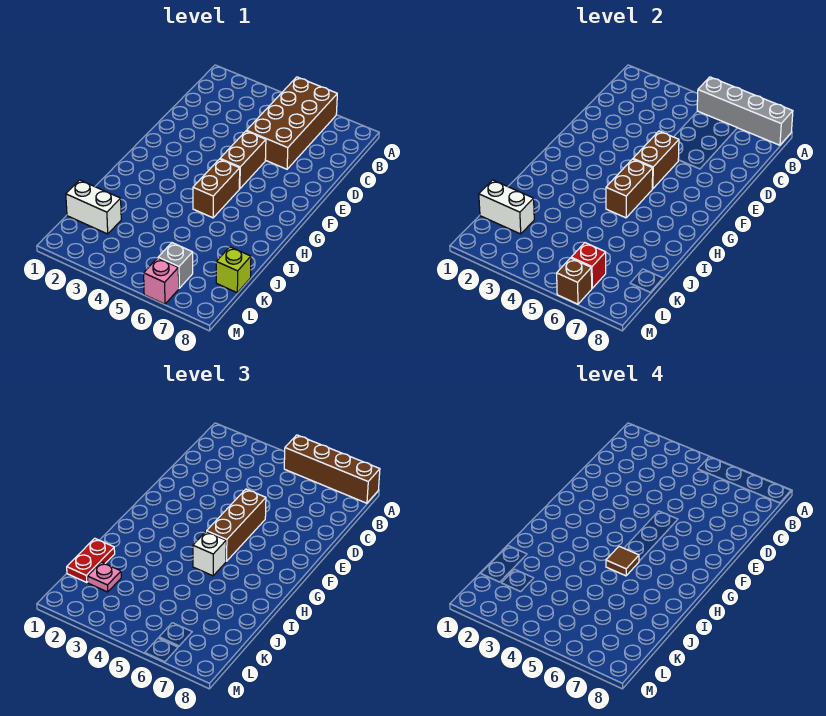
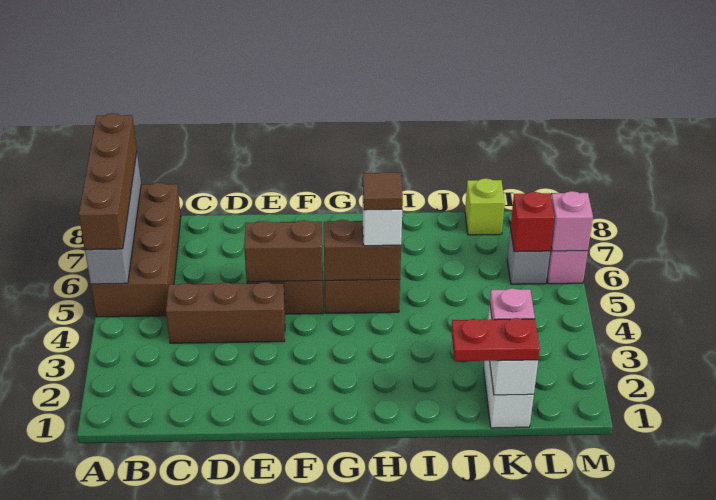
brown 2x4 brick [246,77,337,169] -> brown 2x4 brick turned to [91,183,181,317]
brown 1x3 brick [207,489,266,561] -> brown 1x3 brick moved to [166,282,285,343]
brown 1x1 brick [557,258,592,304] -> pink 1x1 brick [551,191,593,251]

